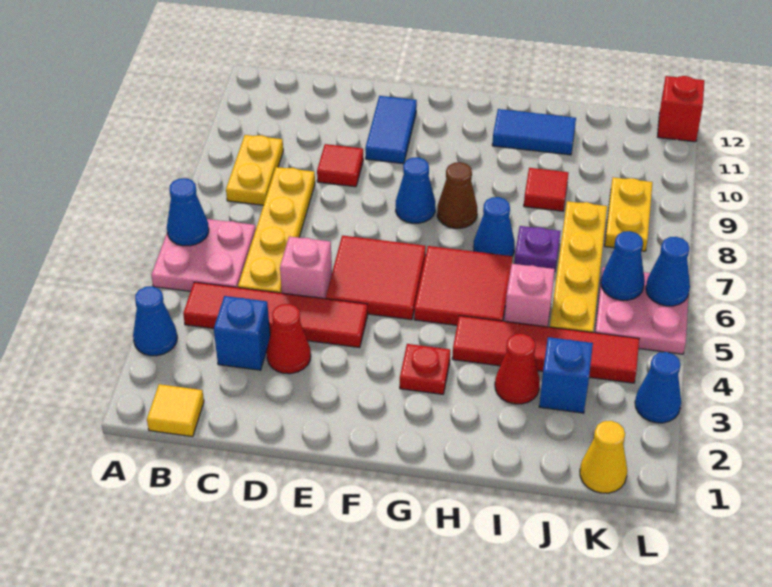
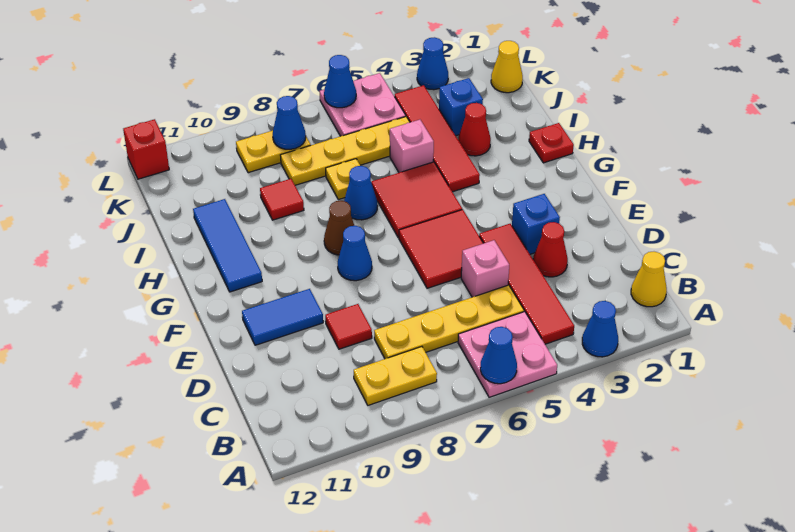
yellow 1x1 tile [147,384,204,437] -> yellow 1x1 cone [631,252,667,307]
blue 1x1 brick [214,296,270,370] -> blue 1x1 brick moved to [512,194,560,254]
red 1x1 plate [400,344,450,394] -> red 1x1 plate moved to [529,123,574,163]
blue 1x2 tile [492,109,576,155] -> blue 1x3 tile [193,199,262,292]
purple 1x1 plate [514,226,561,270] -> yellow 1x1 plate [326,159,360,200]
blue 1x1 cone [601,231,645,300] -> blue 1x1 cone moved to [273,96,306,149]

